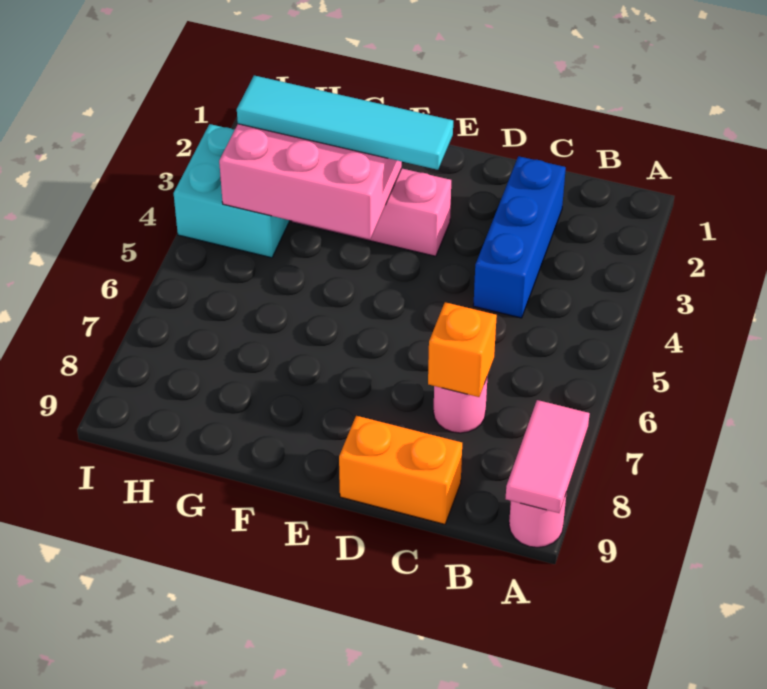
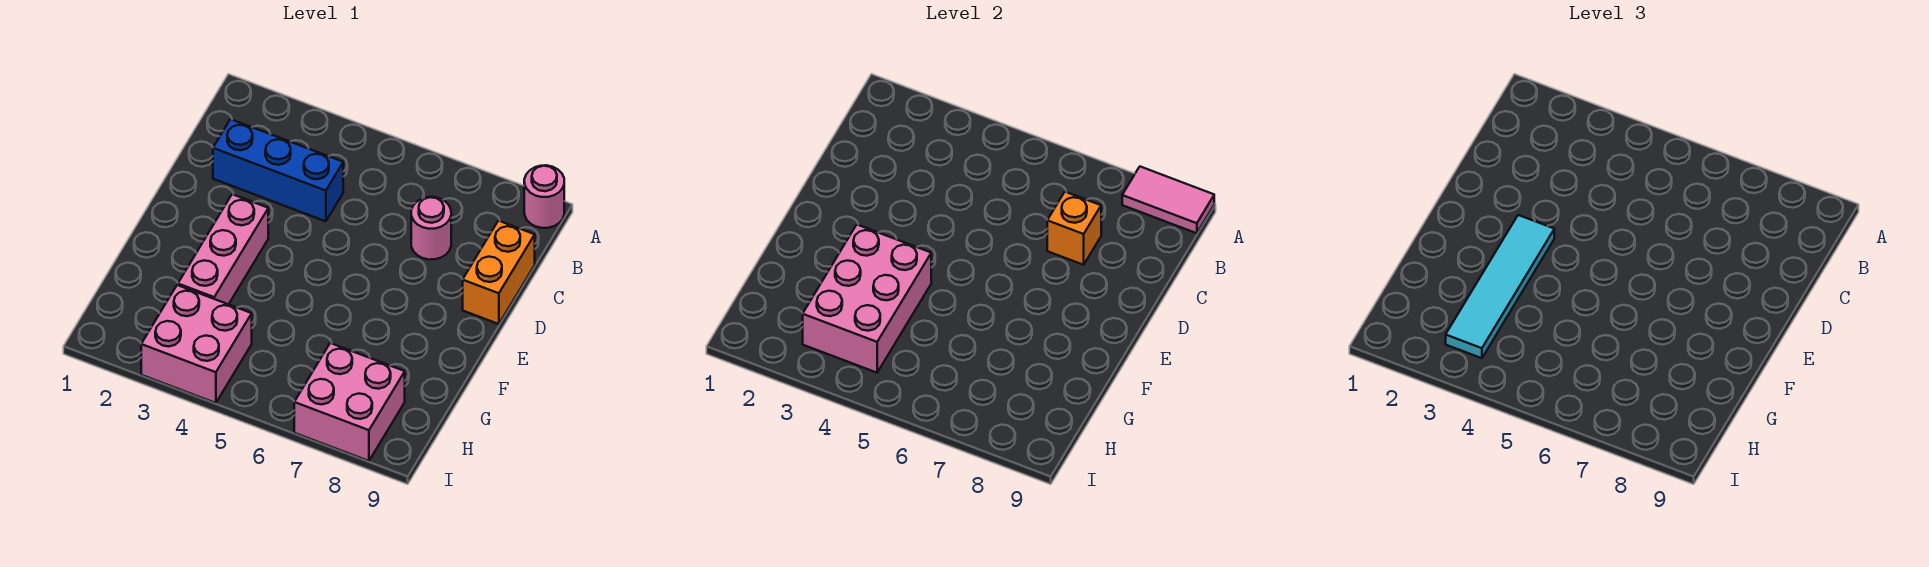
cyan 2x2 brick [174,124,290,258] -> pink 2x2 brick [141,285,252,403]
none -> pink 2x2 brick [294,343,405,461]

